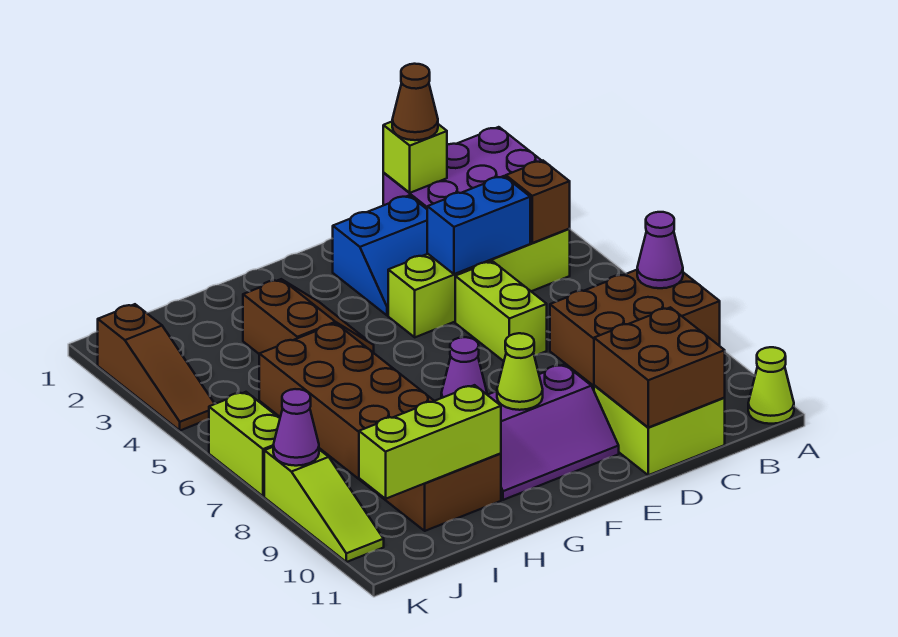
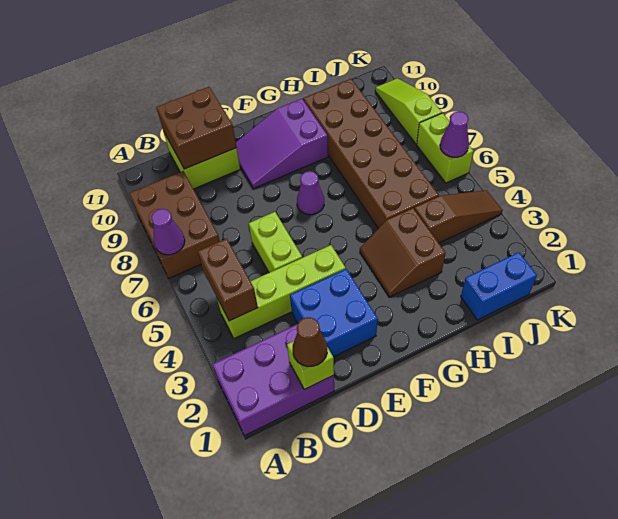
brown 2x3 brick [550,270,720,386] -> brown 2x3 brick turned to [129,171,220,278]
lime 1x1 cone [748,347,794,424] -> none
brown 1x1 brick [506,161,570,243] -> brown 1x2 brick [198,239,258,321]
blue 1x2 brick [427,176,530,274] -> blue 1x2 brick moved to [461,252,537,320]
blue 2x2 slope [333,196,428,315] -> blue 2x2 brick [290,269,378,357]
purple 2x3 slope [488,364,619,500] -> purple 2x3 slope turned to [236,99,328,188]
lime 1x1 cone [497,333,543,410] -> none
lime 1x3 brick [359,385,501,499] -> none
brown 1x3 slope [98,304,215,430] -> brown 1x3 slope turned to [414,190,503,243]
purple 1x1 cone [273,389,319,466] -> purple 1x1 cone moved to [440,112,469,157]

